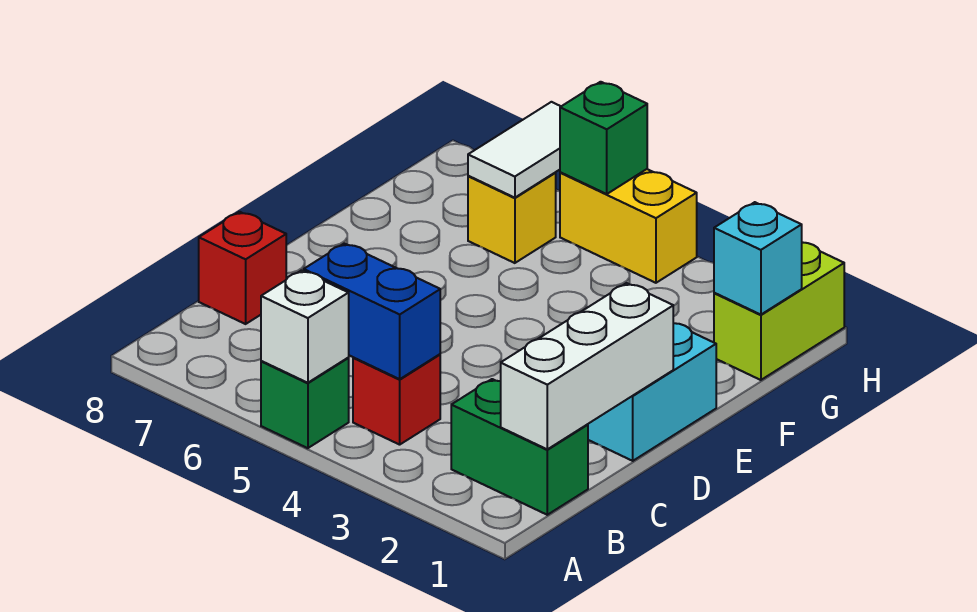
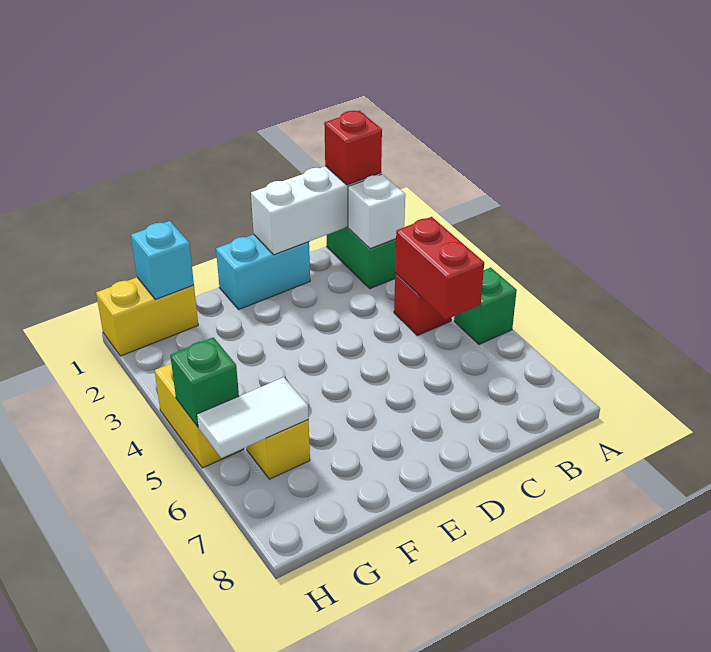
white 1x1 brick [261,270,349,383] -> white 1x1 brick moved to [348,174,405,249]
blue 1x2 brick [304,243,440,379] -> red 1x2 brick [395,217,484,320]
red 1x1 brick [199,212,286,324] -> red 1x1 brick moved to [324,111,382,185]
lime 1x2 brick [714,242,844,380] -> yellow 1x2 brick [96,277,198,356]

